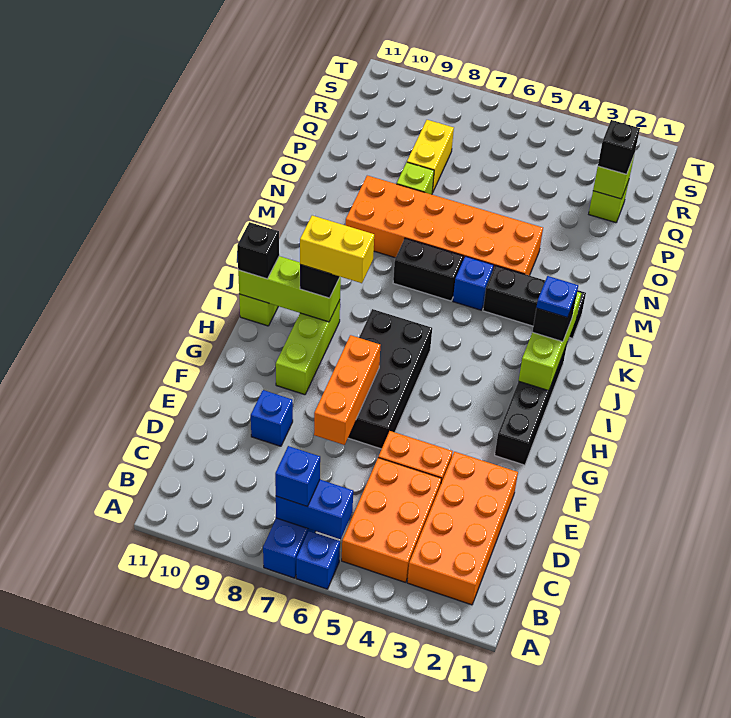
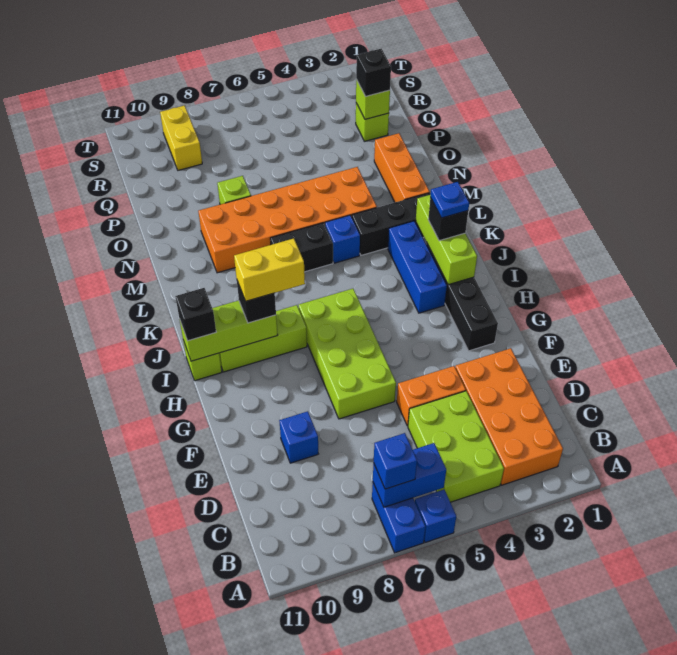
orange 2x3 brick [342,458,442,582] -> lime 2x3 brick [408,391,504,502]
orange 1x3 brick [314,335,380,445] -> orange 1x3 brick moved to [374,133,430,202]
black 2x4 brick [348,309,432,449] -> lime 2x4 brick [298,289,396,419]
lime 1x3 brick [276,300,340,395] -> lime 1x3 brick turned to [219,305,307,372]
none -> blue 1x3 brick [388,221,447,313]
yellow 1x2 brick [407,120,454,193] -> yellow 1x2 brick moved to [160,106,202,170]

